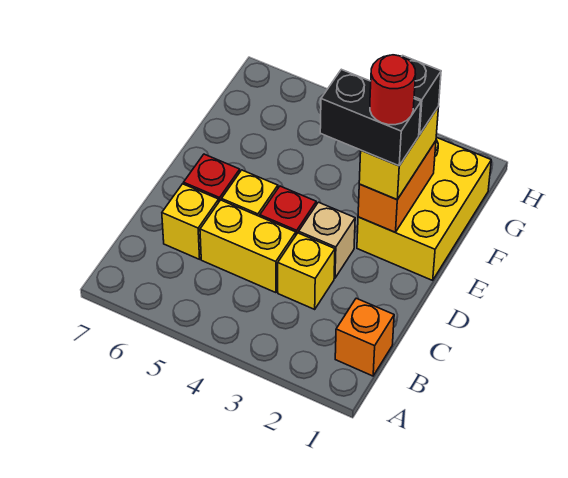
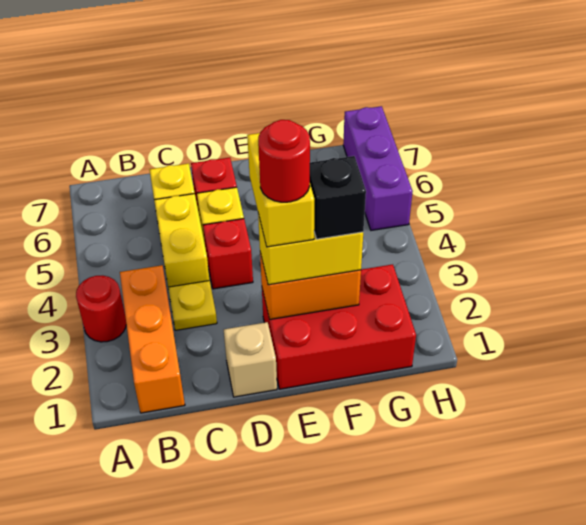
none -> red 1x1 round brick [76,275,126,342]
orange 1x1 brick [335,298,394,376] -> orange 1x3 brick [120,265,185,413]
yellow 1x1 brick [278,233,335,309] -> yellow 1x1 plate [168,281,217,330]
tan 1x1 brick [299,202,355,278] -> tan 1x1 brick moved to [224,322,277,397]
yellow 2x3 brick [357,137,491,280] -> red 2x3 brick [262,264,416,389]
black 1x2 brick [320,69,421,166] -> yellow 1x2 brick [247,133,314,247]
none -> purple 1x3 brick [343,106,413,230]

